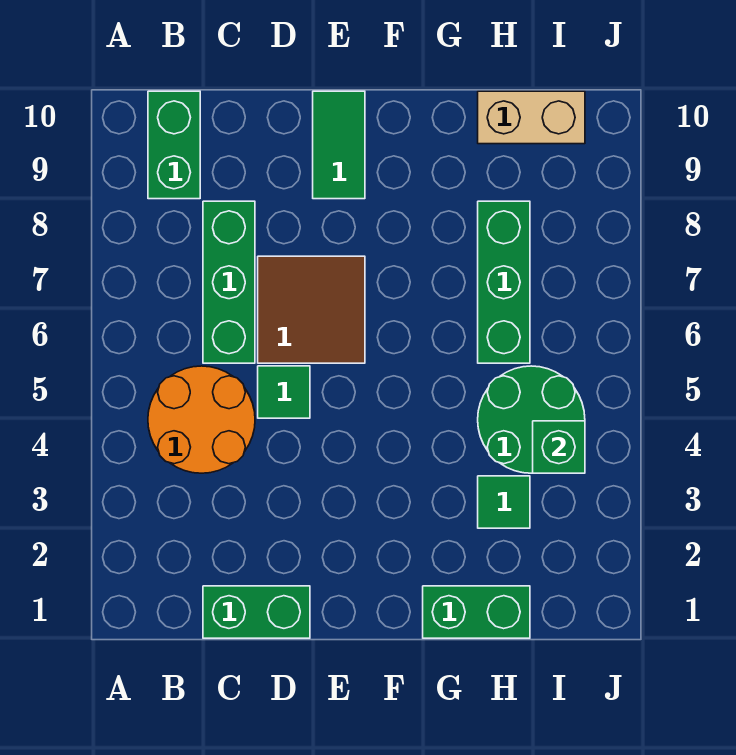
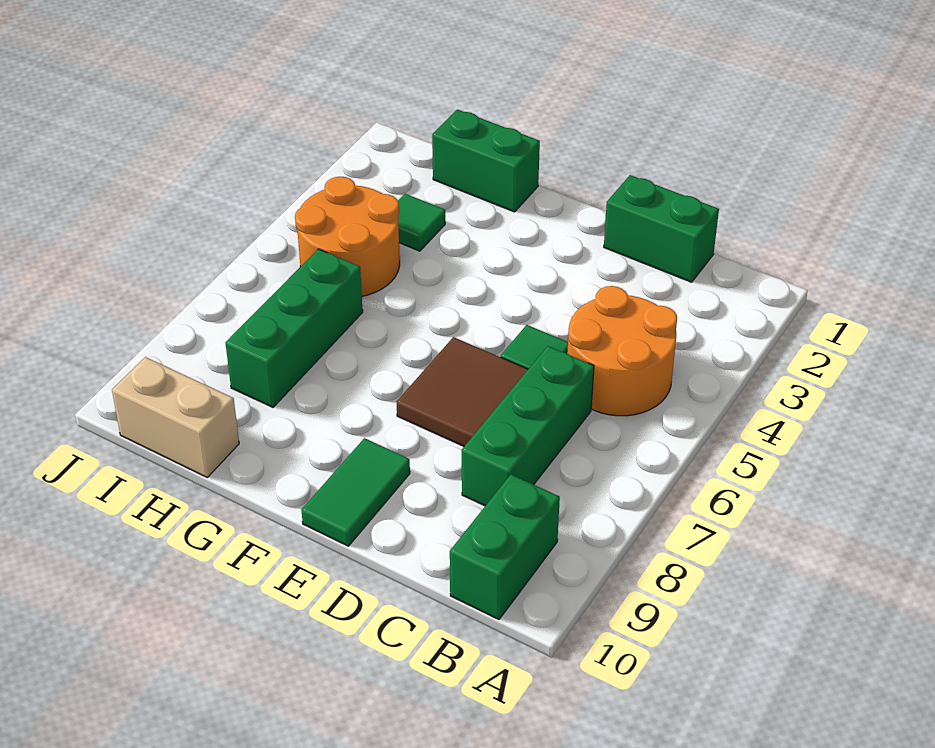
green 2x2 round brick [478,366,585,473] -> orange 2x2 round brick [295,177,400,296]
green 1x1 brick [533,421,585,473] -> none

